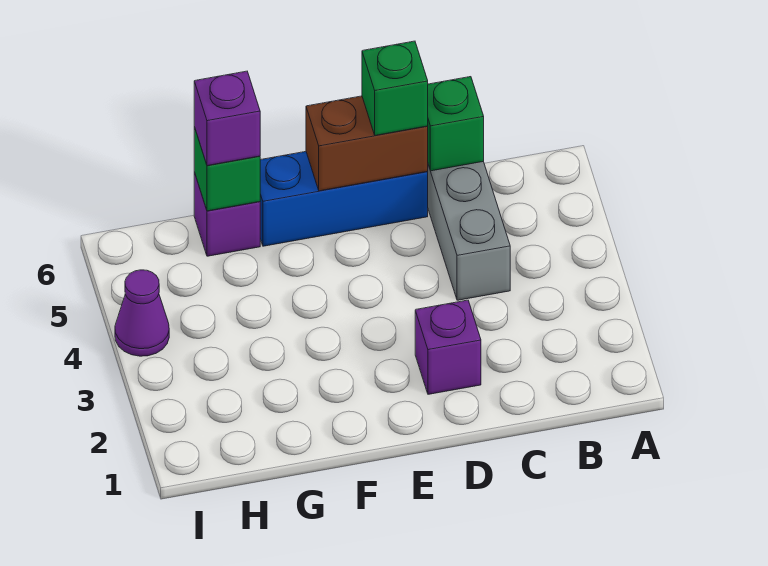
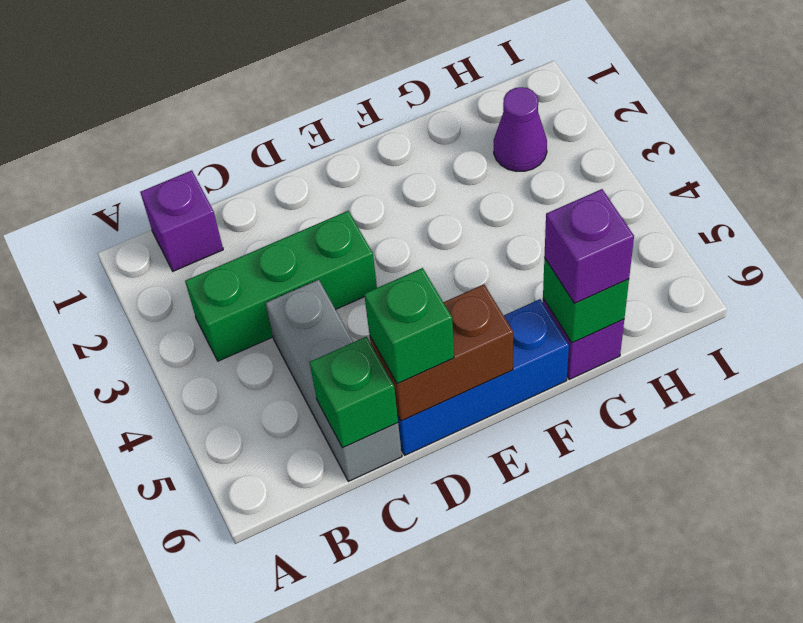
none -> green 1x3 brick [185,211,377,361]
purple 1x1 brick [415,300,481,394] -> purple 1x1 brick moved to [140,170,223,271]
purple 1x1 cone [115,270,169,356] -> purple 1x1 cone moved to [494,87,547,171]

